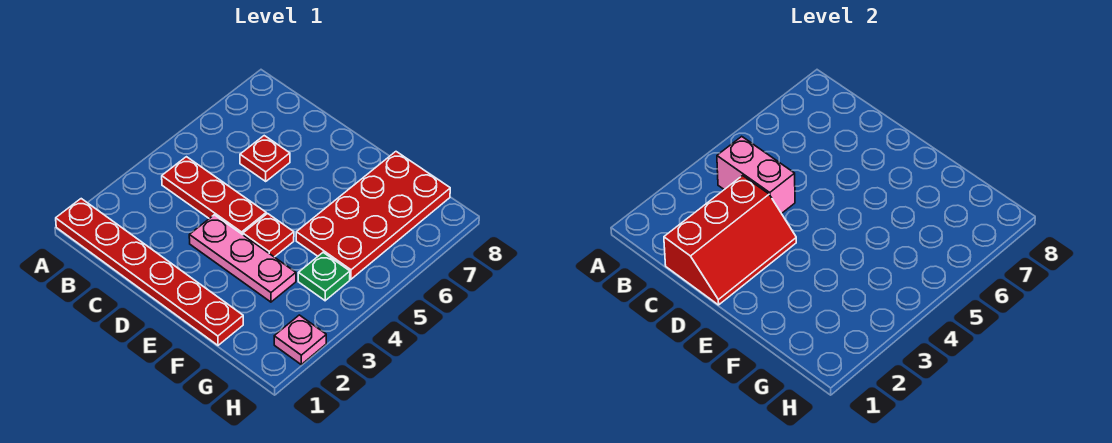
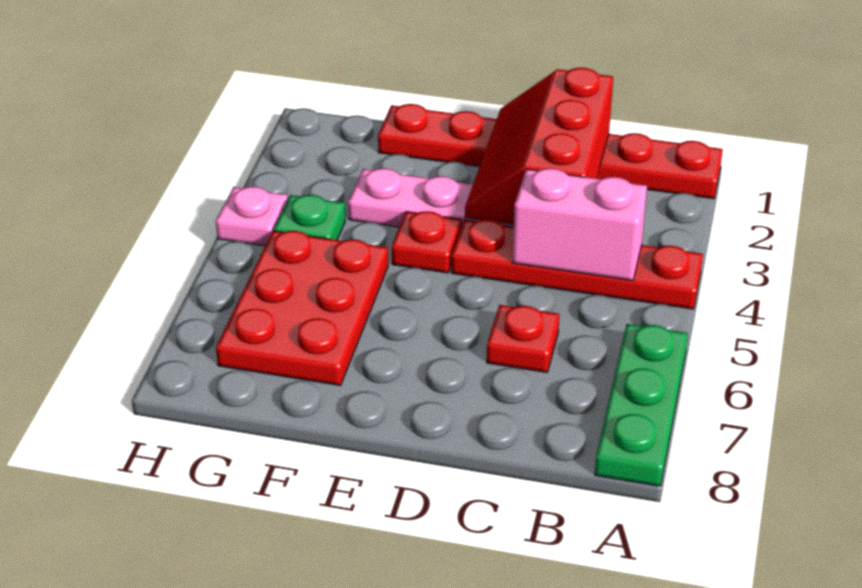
none -> green 1x3 plate [595,324,688,486]
red 1x3 plate [162,157,266,235] -> red 1x4 plate [451,220,703,309]
red 2x4 plate [296,152,450,279] -> red 2x3 plate [216,231,388,385]
pink 1x1 plate [274,315,326,364] -> pink 1x1 plate moved to [216,187,288,246]

